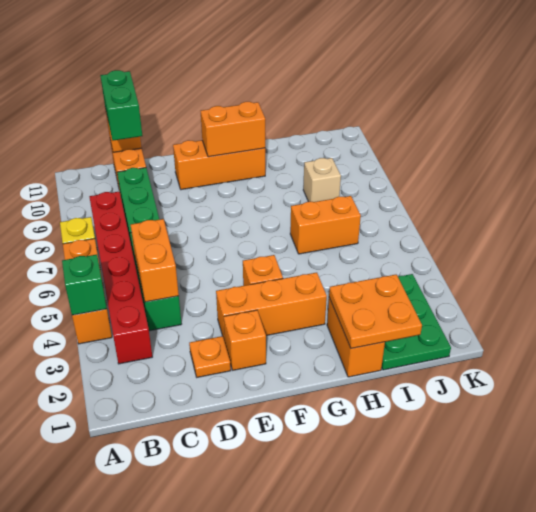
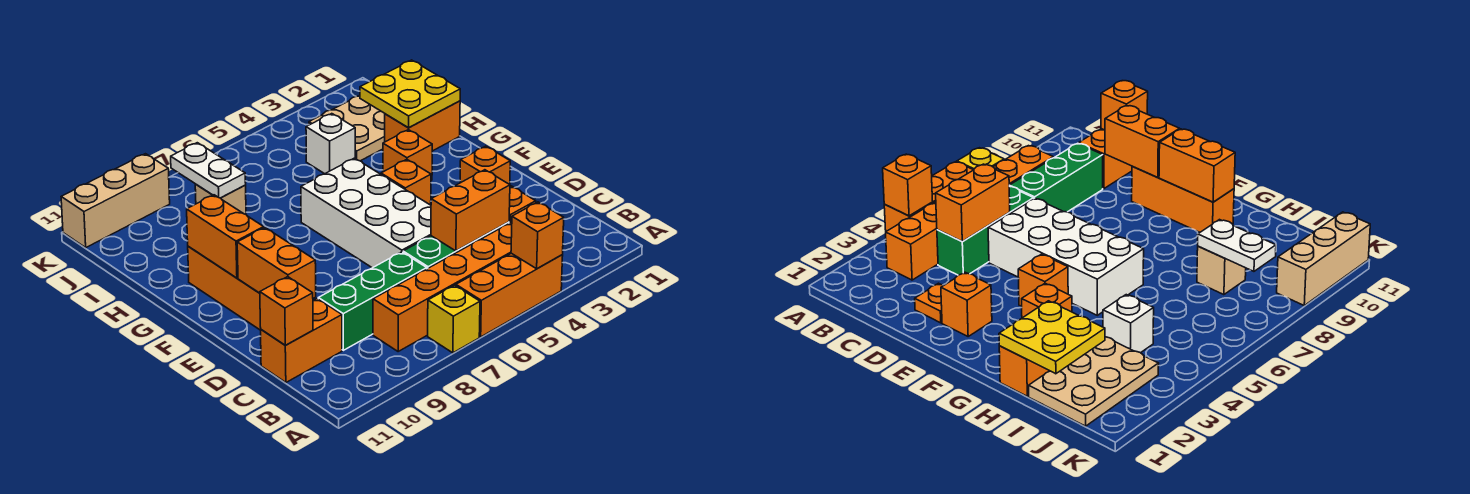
green 1x1 brick [62,255,107,315] -> orange 1x1 brick [511,202,564,269]
red 1x6 brick [89,192,152,364] -> orange 1x6 brick [373,222,512,351]
green 1x2 brick [100,70,142,141] -> none
none -> white 2x4 brick [301,158,431,268]
orange 1x3 brick [216,273,327,340] -> orange 1x1 brick [383,130,432,180]
orange 2x2 plate [329,274,422,348] -> yellow 2x2 plate [360,60,460,128]
orange 1x2 brick [290,196,361,254] -> orange 1x2 brick moved to [237,228,316,298]
green 2x3 plate [382,274,451,370] -> tan 2x3 plate [309,95,385,161]
none -> white 1x1 brick [306,114,355,174]
none -> white 1x2 plate [171,143,246,198]
none -> tan 1x3 brick [61,154,170,247]

